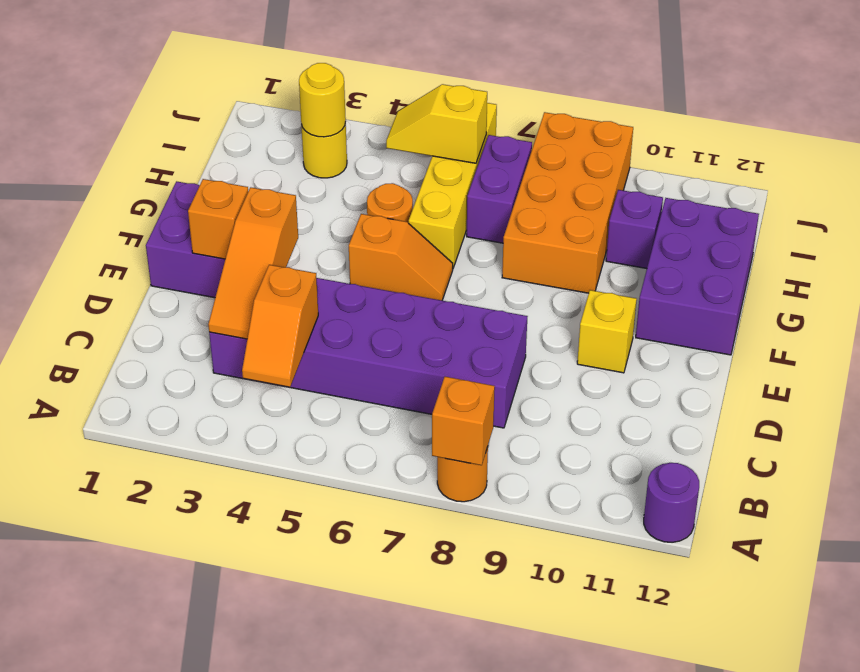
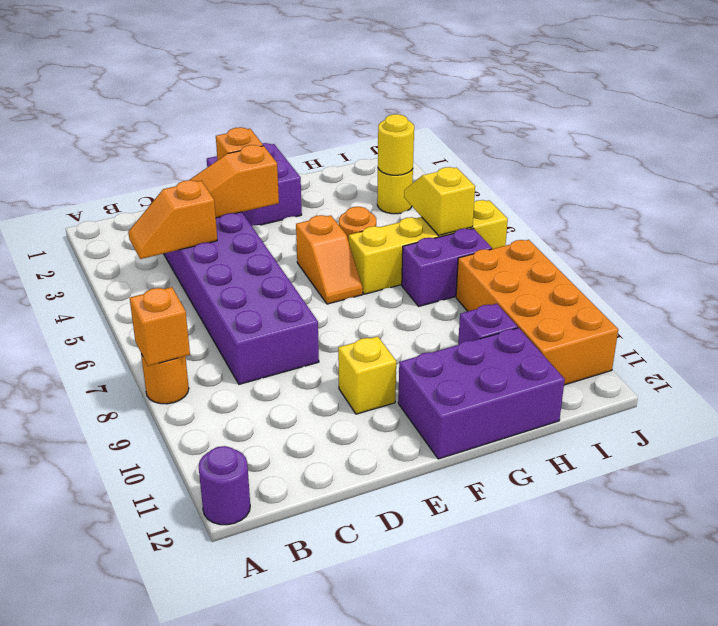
orange 2x4 brick [502,112,633,293] -> orange 2x4 brick turned to [456,240,618,385]

